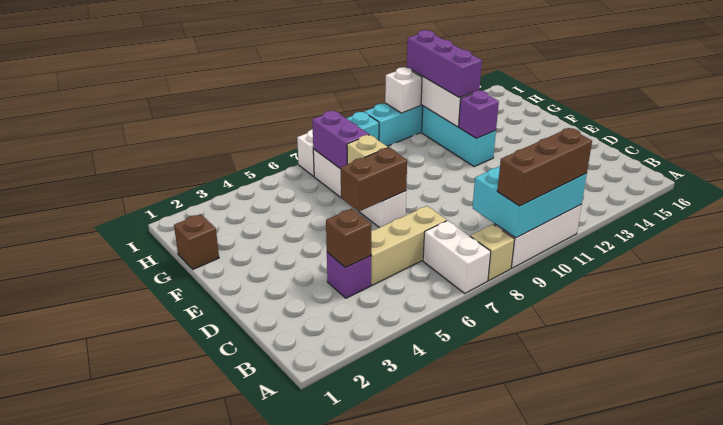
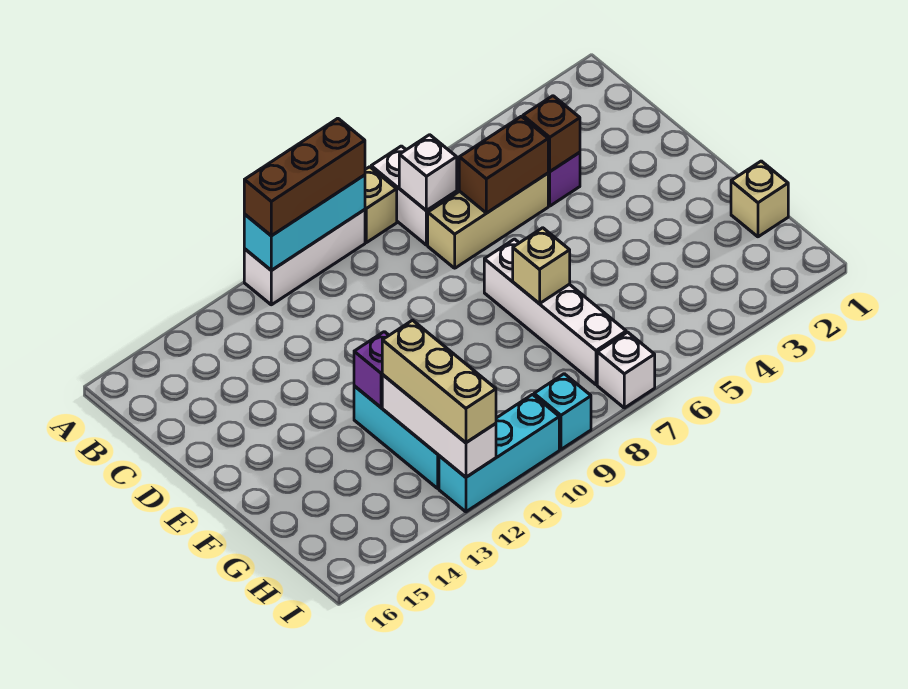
cyan 2x3 brick [473,166,587,238] -> cyan 1x3 brick [244,175,365,270]
brown 1x2 brick [341,148,407,211] -> brown 1x2 brick moved to [459,116,548,213]
brown 1x1 brick [174,214,219,269] -> tan 1x1 brick [731,161,788,237]
purple 1x2 brick [312,111,369,169] -> none
purple 1x3 brick [407,30,482,98] -> tan 1x3 brick [382,320,496,443]
white 1x1 brick [385,67,422,113] -> white 1x1 brick moved to [399,135,457,211]

